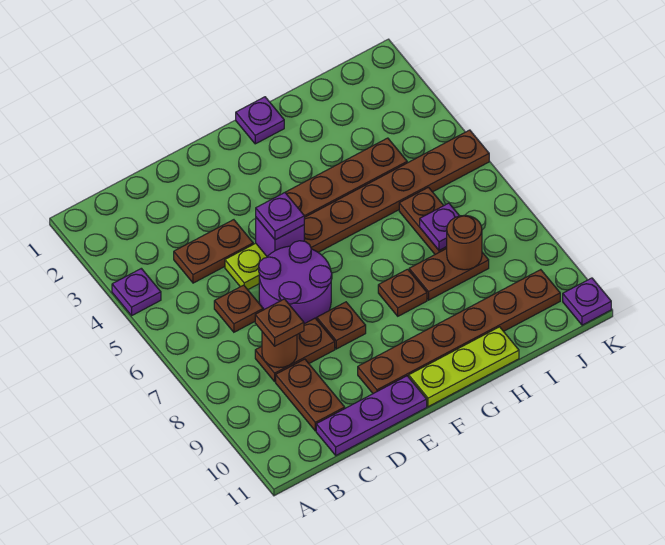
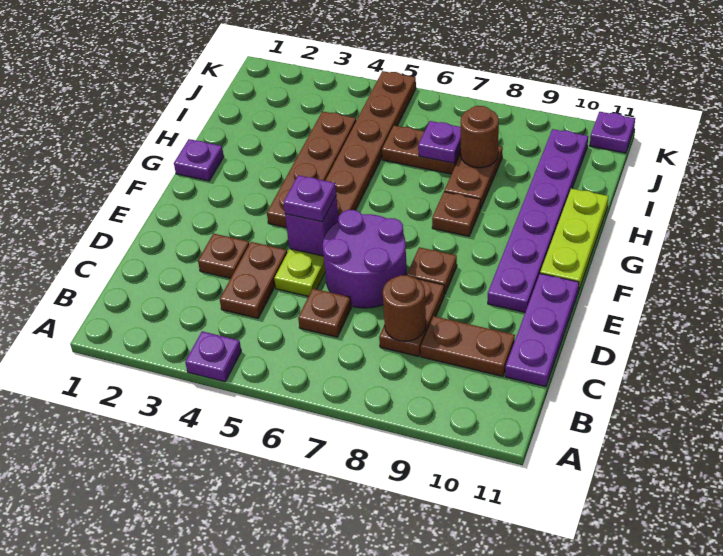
brown 1x1 plate [255,299,304,346] -> brown 1x1 plate moved to [198,234,249,278]
brown 1x6 plate [358,270,560,394] -> purple 1x6 plate [488,129,588,312]

